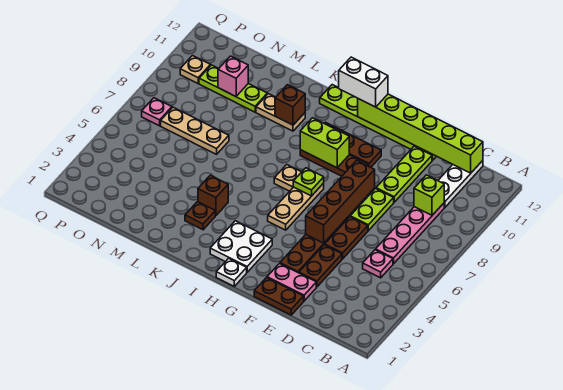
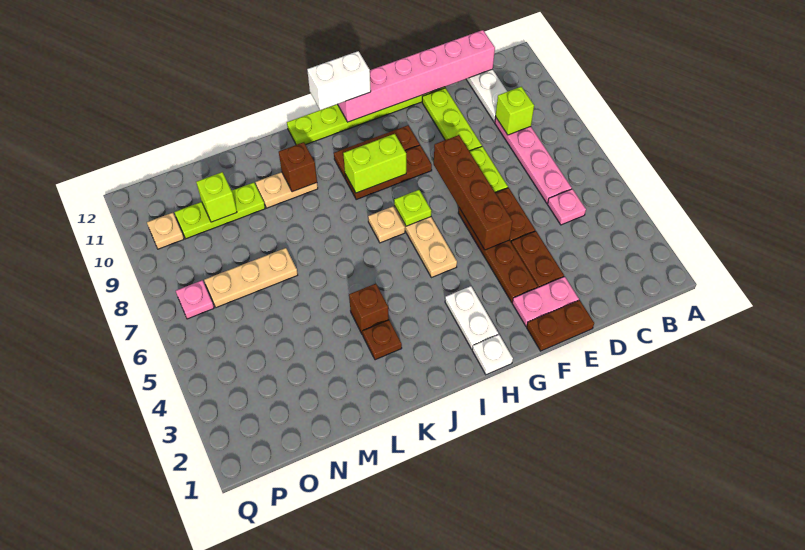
lime 1x6 brick [358,94,483,173] -> pink 1x6 brick [338,30,495,122]
white 2x2 plate [210,221,272,272] -> white 1x2 plate [445,286,498,349]
pink 1x1 brick [218,56,248,97] -> lime 1x1 brick [196,172,237,222]

